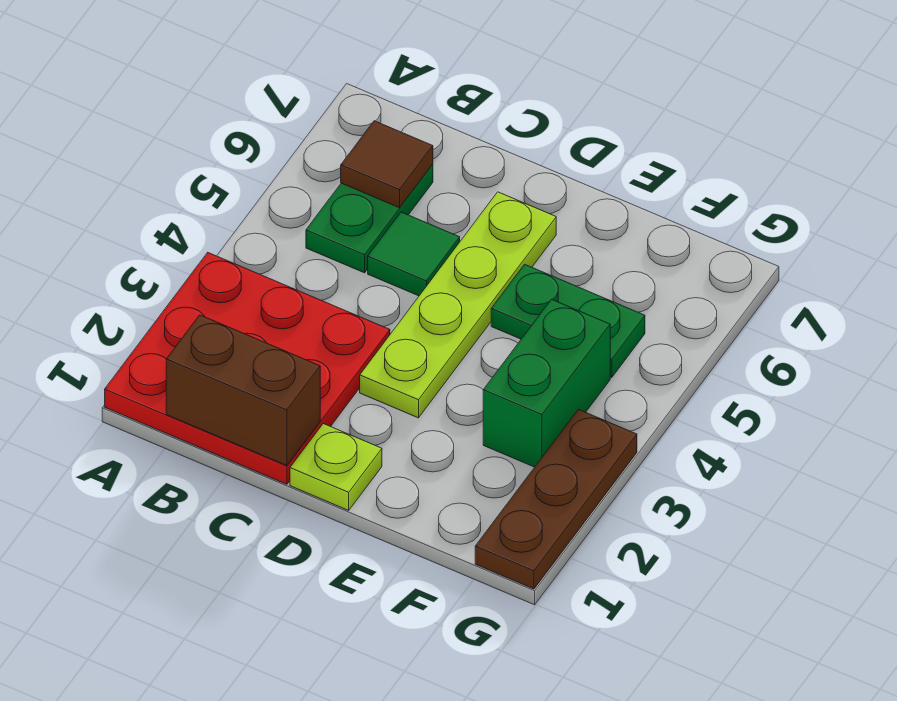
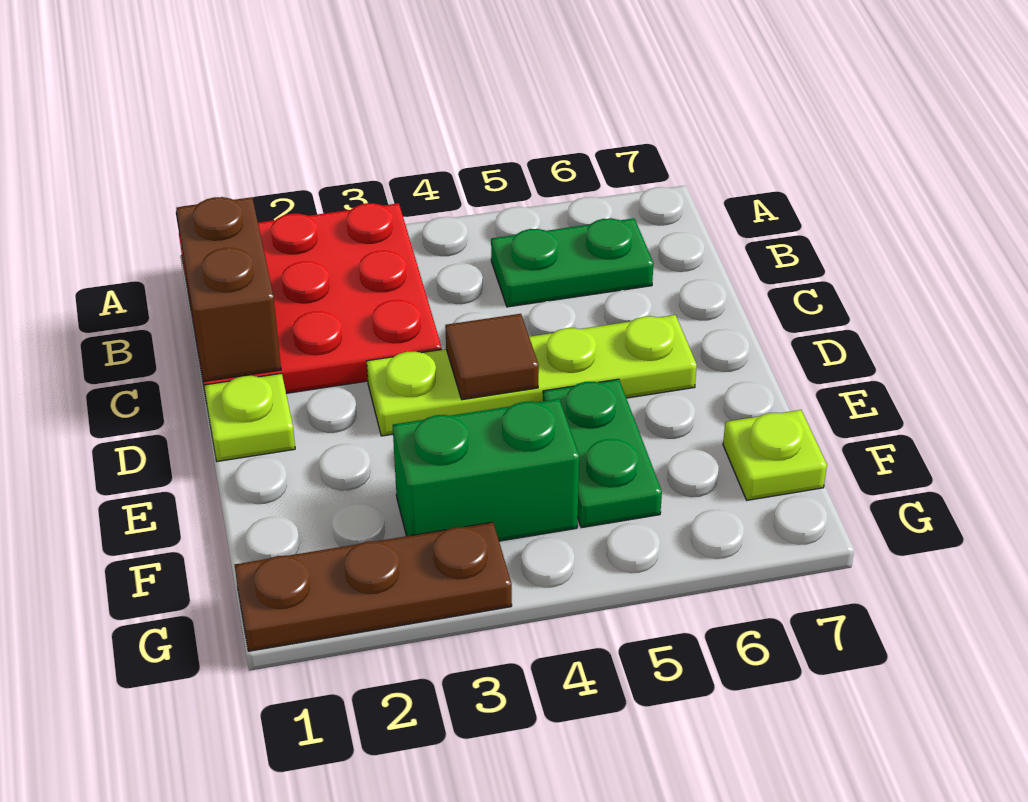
brown 1x1 tile [341,121,433,208] -> brown 1x1 tile moved to [445,314,539,400]
green 1x1 tile [368,212,460,296] -> none
none -> lime 1x1 plate [723,410,827,500]

